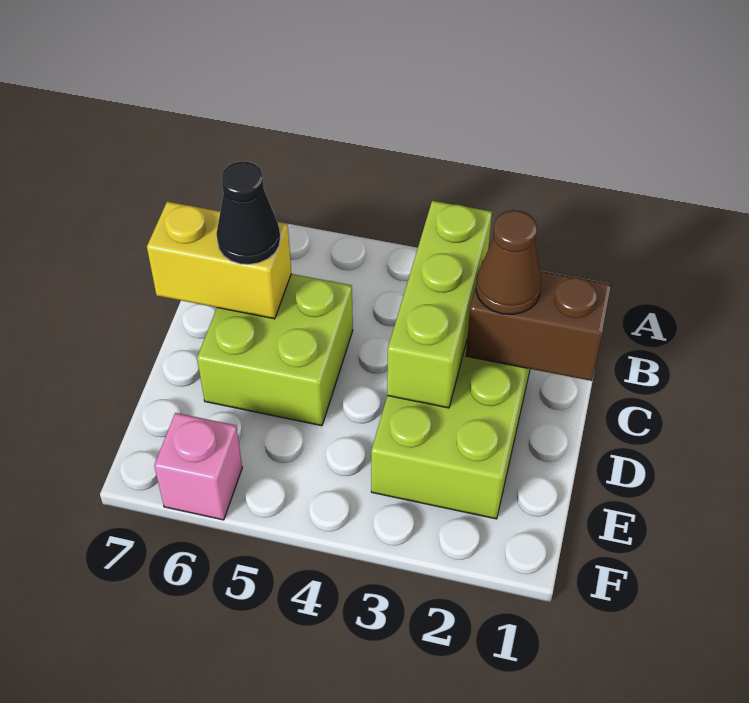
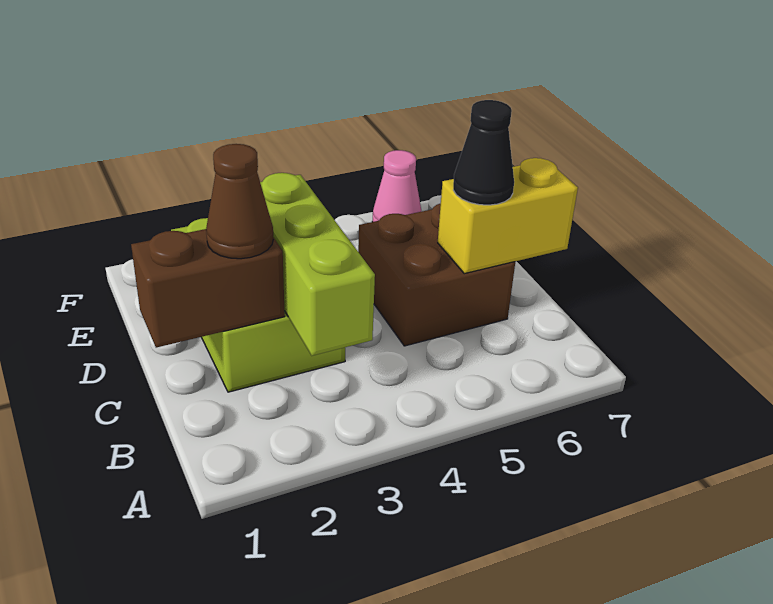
lime 2x2 brick [197,274,353,426] -> brown 2x2 brick [358,203,515,346]
pink 1x1 brick [154,413,242,520] -> pink 1x1 cone [372,150,422,222]

